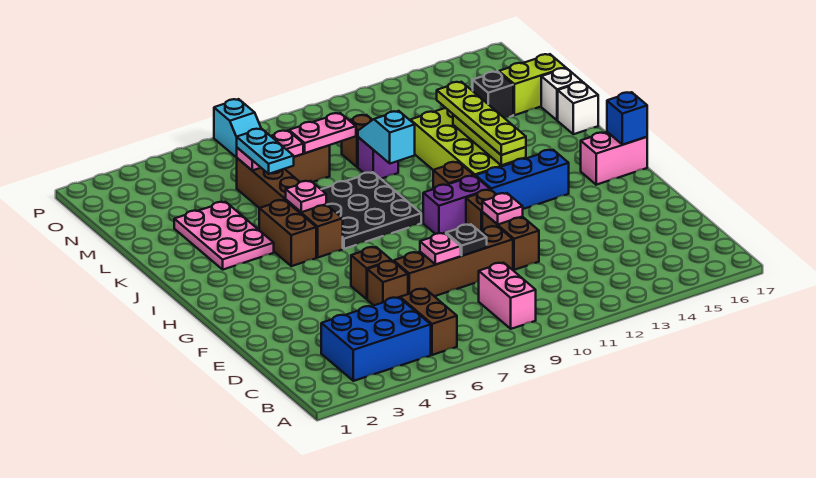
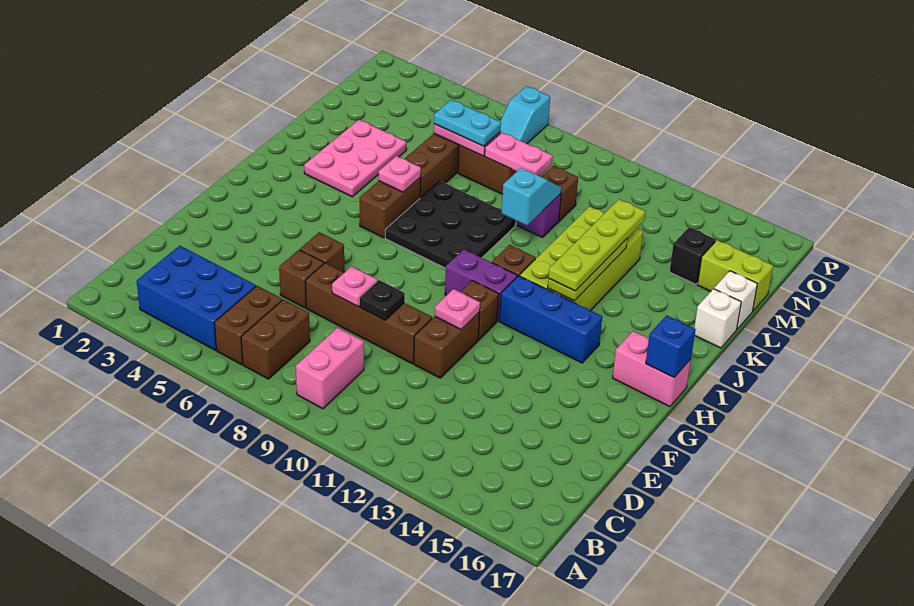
brown 1x2 brick [259,200,316,266] -> brown 1x2 brick moved to [241,299,310,379]
cyan 1x2 plate [237,129,294,174] -> cyan 1x2 plate turned to [434,100,501,146]

